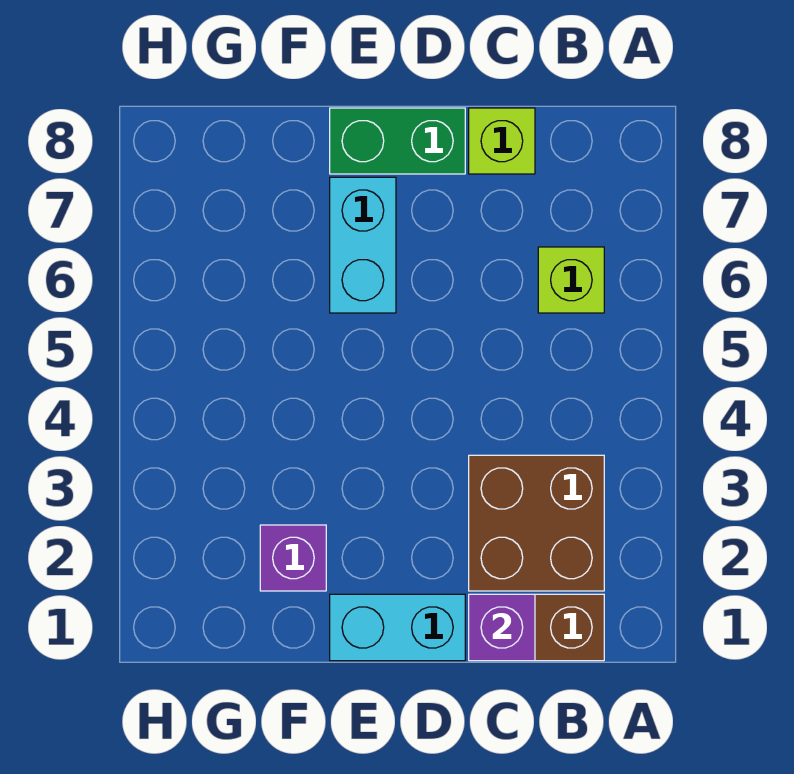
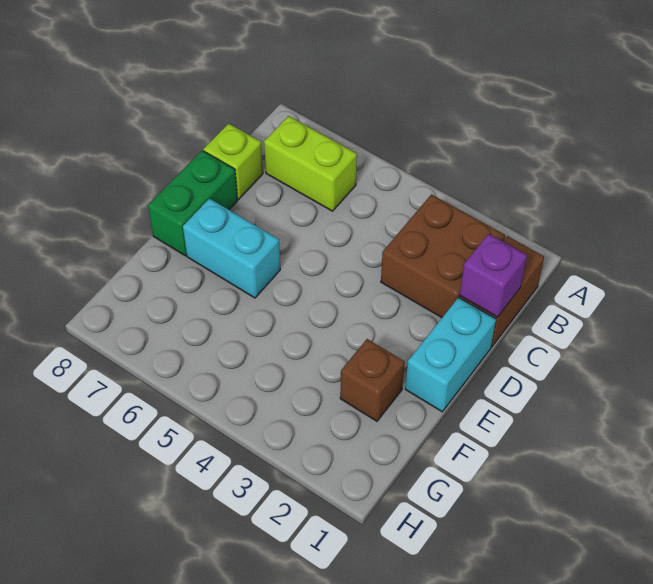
lime 1x1 brick [538,247,604,313] -> lime 1x2 brick [264,116,357,211]
purple 1x1 brick [260,525,326,591] -> brown 1x1 brick [340,339,405,421]

